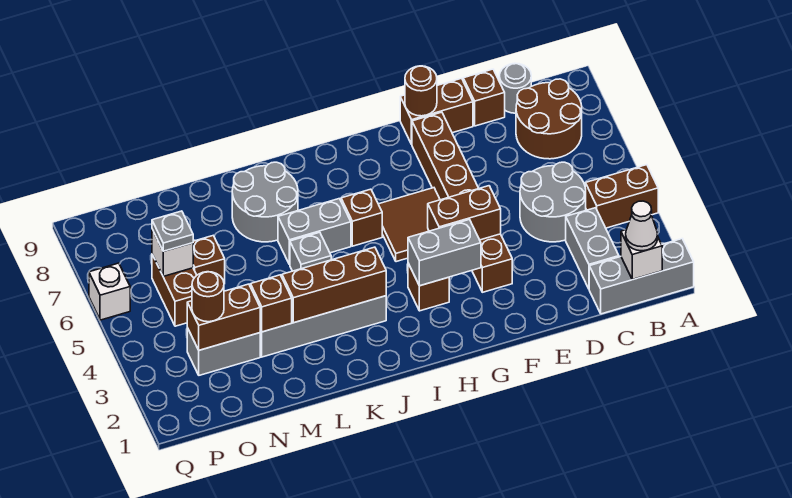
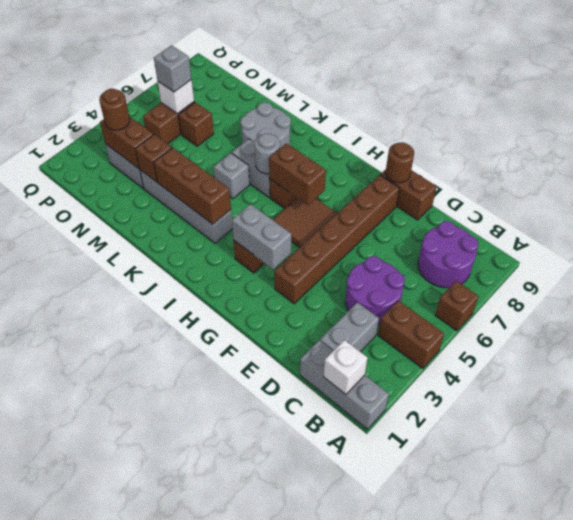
white 1x1 cone [626,201,658,251] -> none
brown 2x2 round brick [516,79,582,159] -> purple 2x2 round brick [418,221,478,288]
grey 2x2 round brick [520,162,586,242] -> purple 2x2 round brick [346,256,405,324]
grey 1x1 round brick [499,63,531,113] -> grey 1x1 round brick moved to [255,133,280,174]
brown 1x1 brick [463,69,505,126] -> brown 1x1 brick moved to [435,281,478,331]
brown 1x2 brick [428,186,501,240] -> brown 1x2 brick moved to [269,143,326,205]
grey 1x1 plate [152,211,193,251] -> grey 1x1 brick [154,45,191,92]
white 1x1 brick [89,263,130,320] -> none

